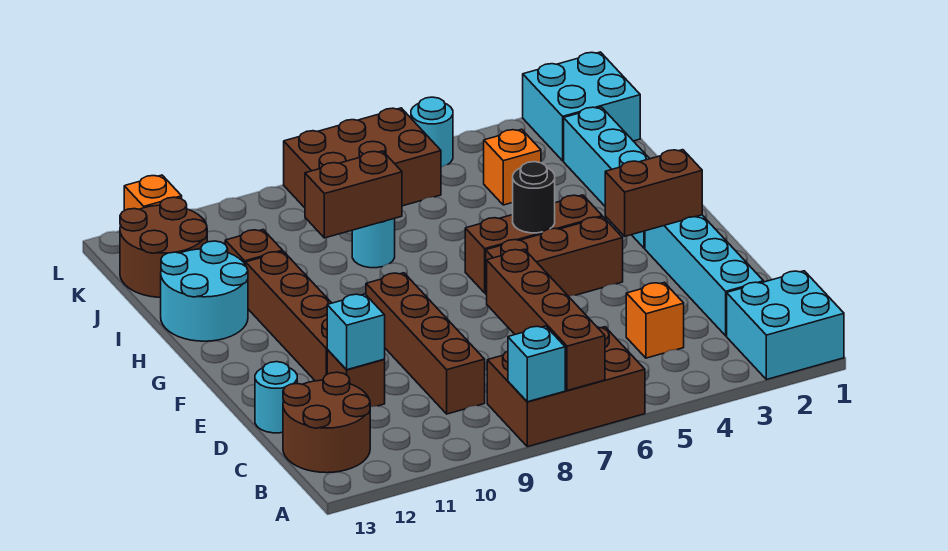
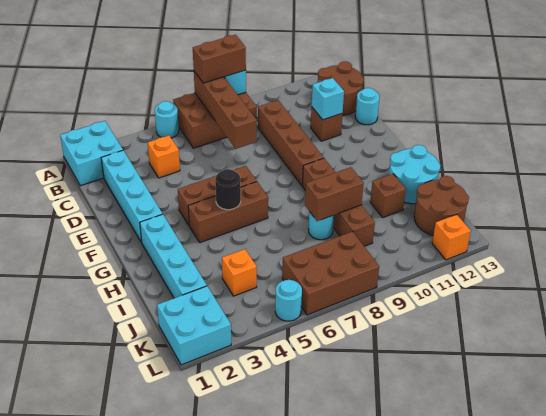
none -> cyan 1x1 round brick [155,101,179,138]
brown 1x4 brick [246,251,331,381] -> brown 1x4 brick moved to [302,158,375,246]
brown 1x2 brick [605,150,702,236] -> brown 1x2 brick moved to [193,35,246,83]

